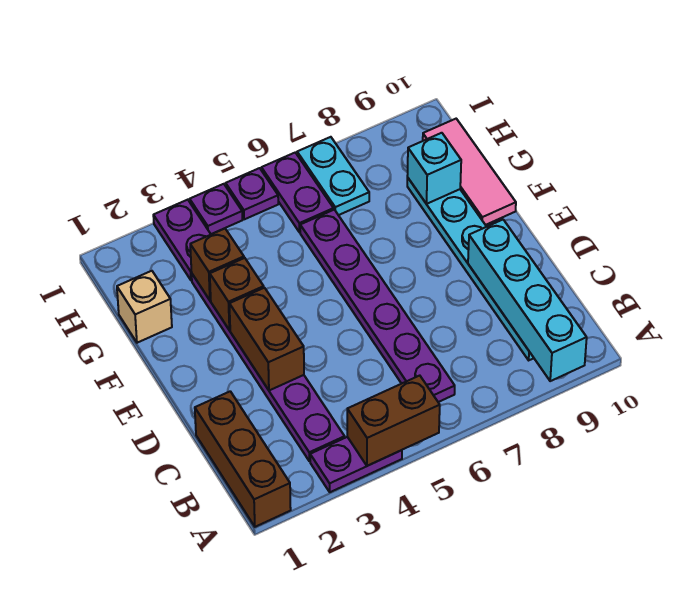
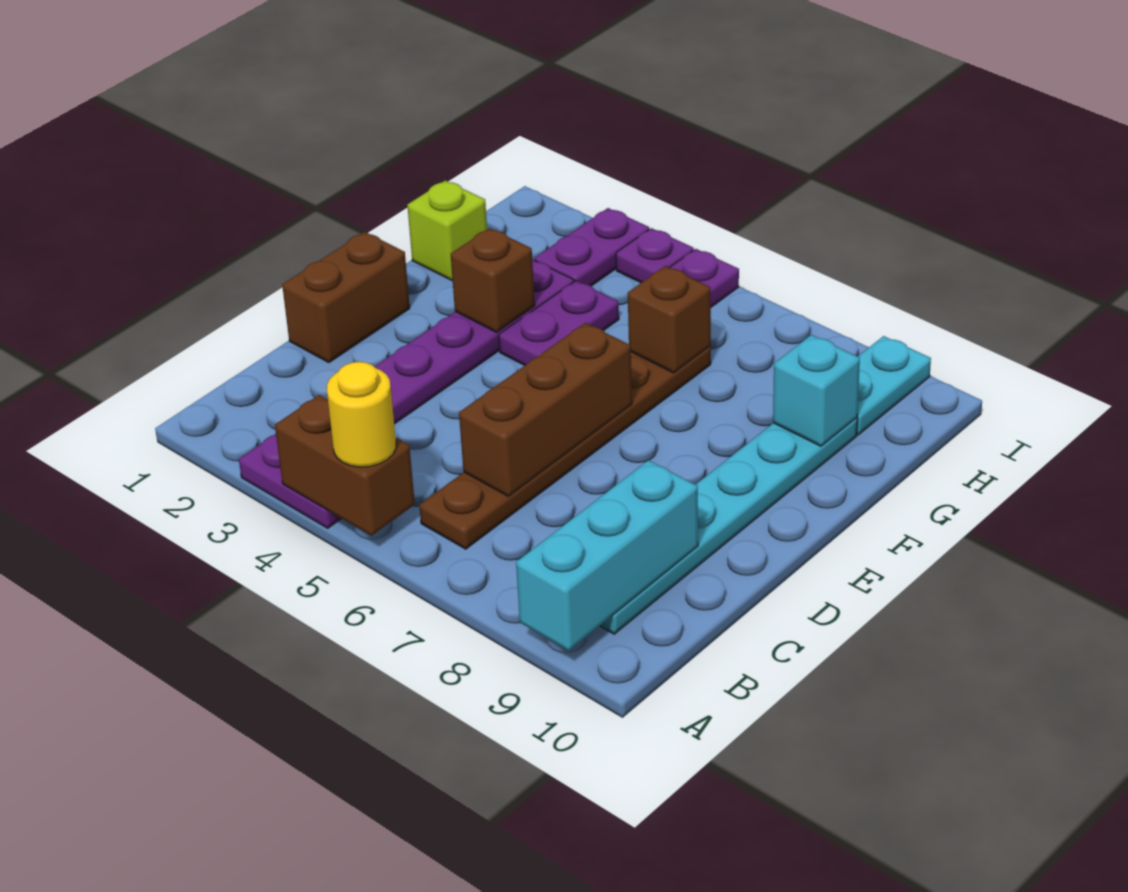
brown 1x3 brick [195,391,291,527] -> brown 1x3 brick moved to [459,323,632,496]
none -> yellow 1x1 round brick [327,362,396,467]
cyan 1x4 brick [468,220,587,381] -> cyan 1x3 brick [516,460,698,651]
purple 1x6 plate [300,210,455,402] -> brown 1x6 plate [419,346,711,549]
brown 1x2 brick [229,288,304,390] -> brown 1x2 brick moved to [282,232,410,363]
pink 1x3 tile [423,119,516,225] -> none
tan 1x1 brick [117,271,172,343] -> lime 1x1 brick [407,180,487,280]
brown 1x1 brick [190,228,244,300] -> brown 1x1 brick moved to [628,266,711,373]
purple 1x2 plate [261,153,334,232] -> purple 1x2 plate moved to [499,281,619,366]
cyan 1x2 plate [297,137,369,215] -> cyan 1x2 plate moved to [857,336,931,435]

